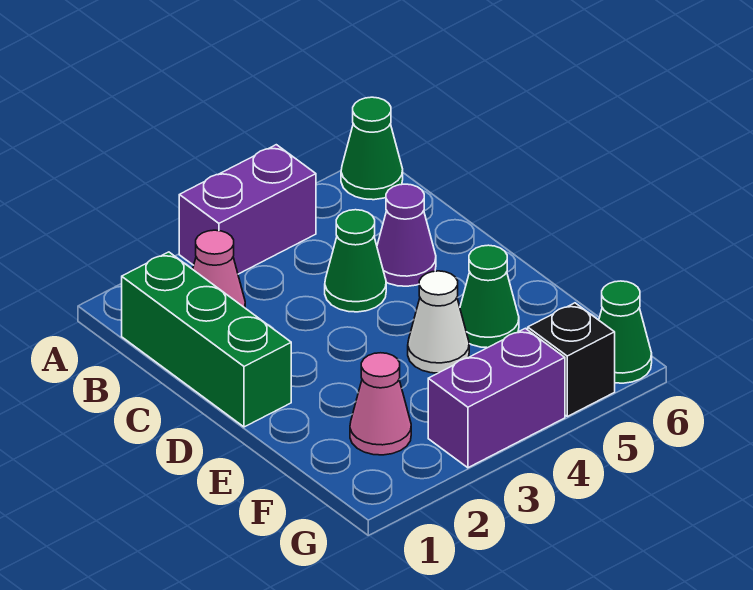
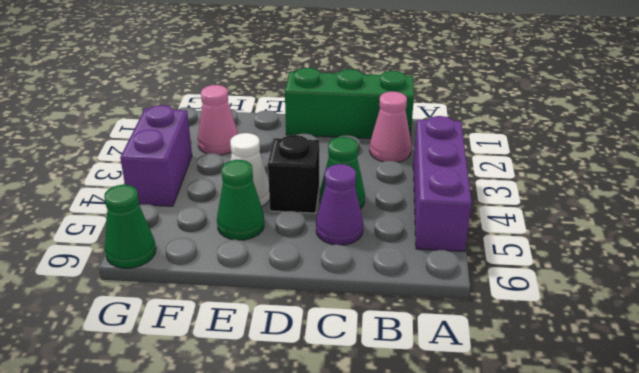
purple 1x2 brick [179,145,316,274] -> purple 1x3 brick [413,116,472,252]
green 1x1 cone [341,97,403,200] -> none
black 1x1 brick [528,303,615,416] -> black 1x1 brick moved to [268,135,319,213]

